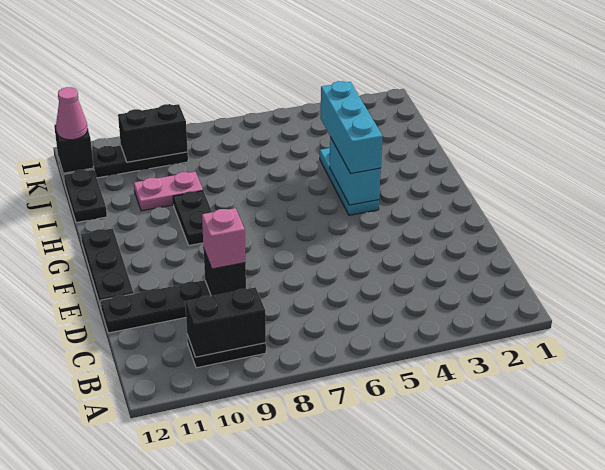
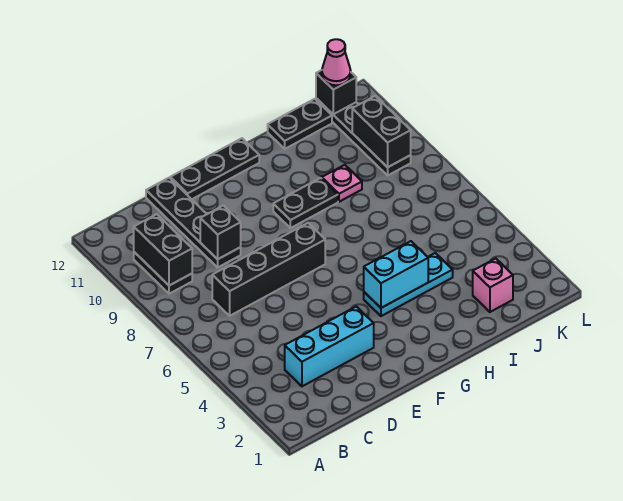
none -> black 1x4 brick [212,223,325,316]
pink 1x1 brick [202,208,246,269] -> pink 1x1 brick moved to [473,258,513,312]
cyan 1x3 brick [320,81,383,173] -> cyan 1x3 brick moved to [285,306,374,386]
pink 1x2 plate [134,172,203,211] -> pink 1x1 plate [322,165,362,202]

